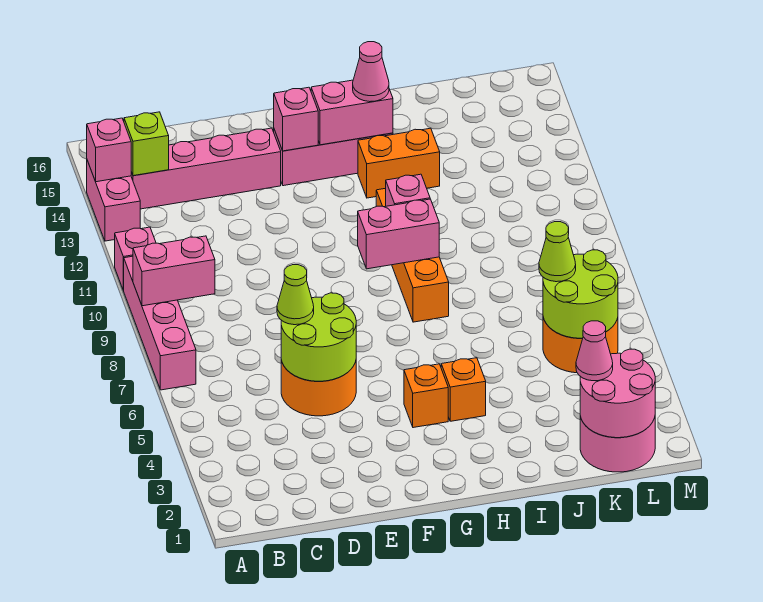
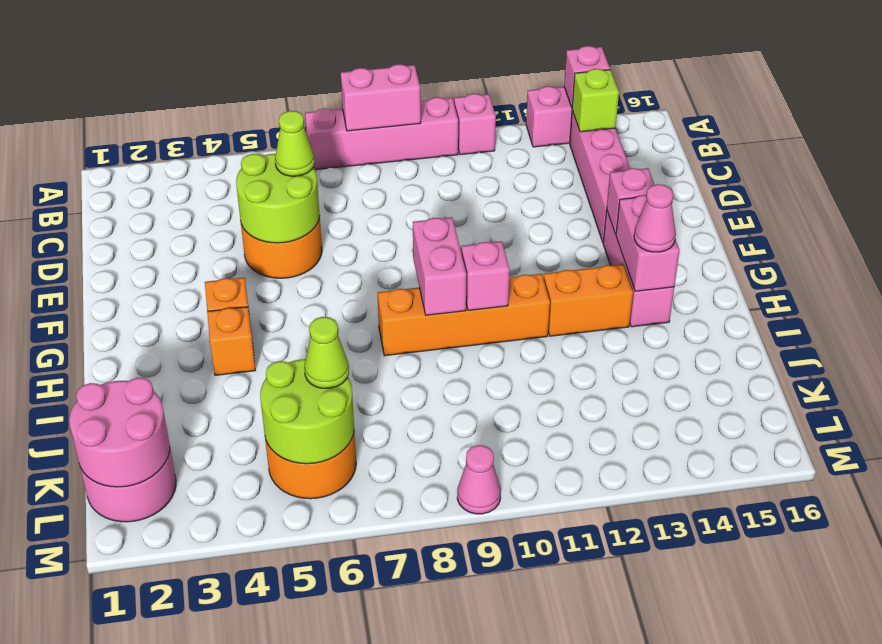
pink 1x2 brick [133,236,215,306] -> pink 1x2 brick turned to [341,64,421,131]
orange 1x2 brick [358,128,440,198] -> orange 1x2 brick turned to [543,265,633,336]
pink 1x1 cone [576,321,613,381] -> pink 1x1 cone moved to [457,445,501,514]

